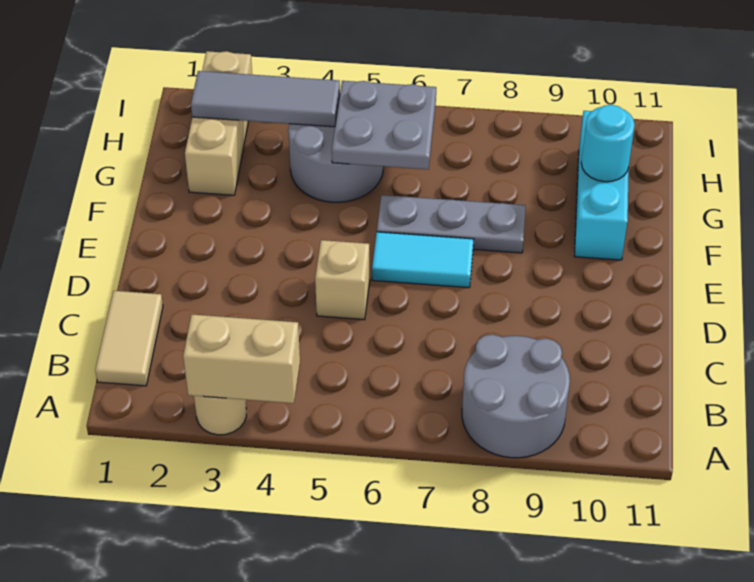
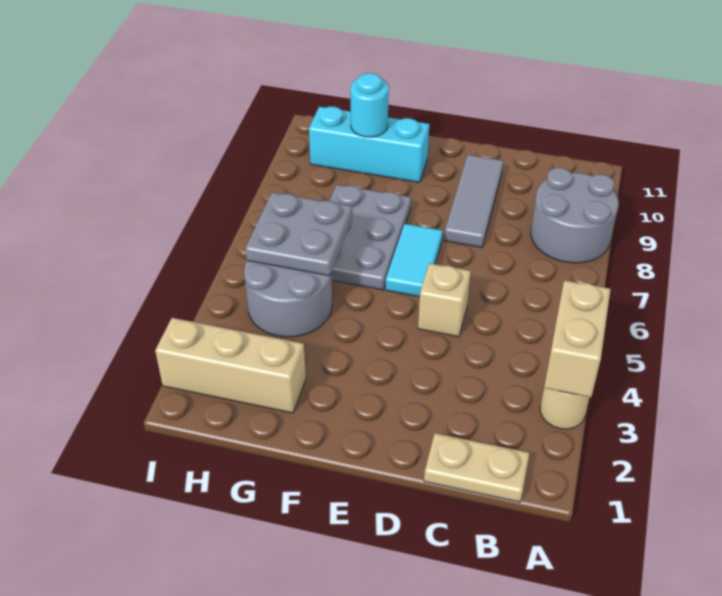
tan 1x2 tile [95,291,163,386] -> tan 1x2 plate [424,433,530,502]
grey 1x3 plate [377,195,526,253] -> grey 2x3 plate [330,185,411,290]
grey 1x3 tile [191,71,340,127] -> grey 1x3 tile moved to [444,155,503,247]

